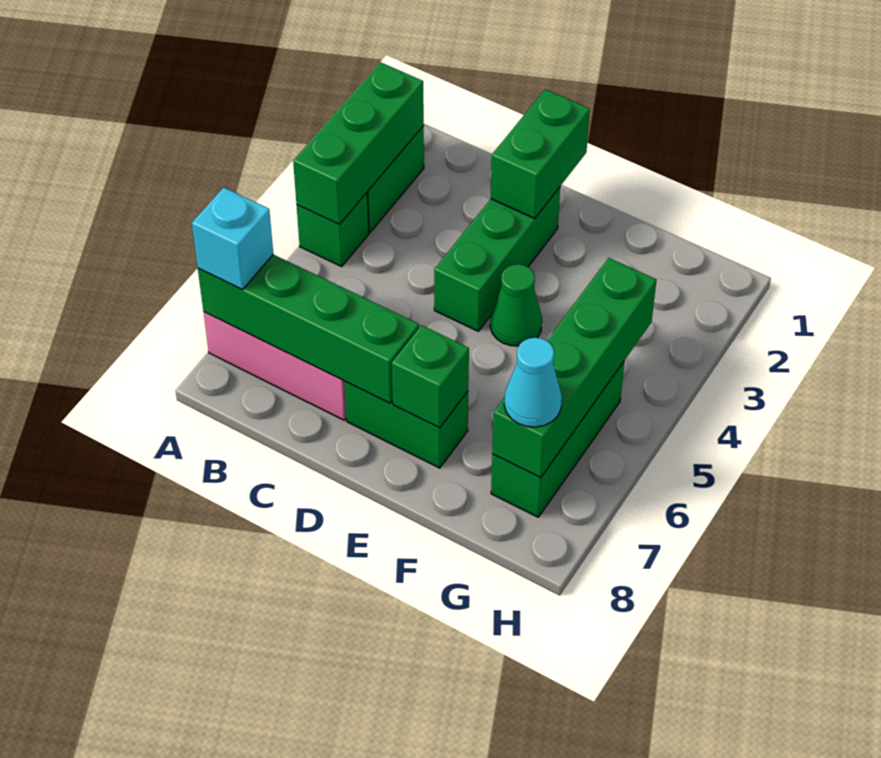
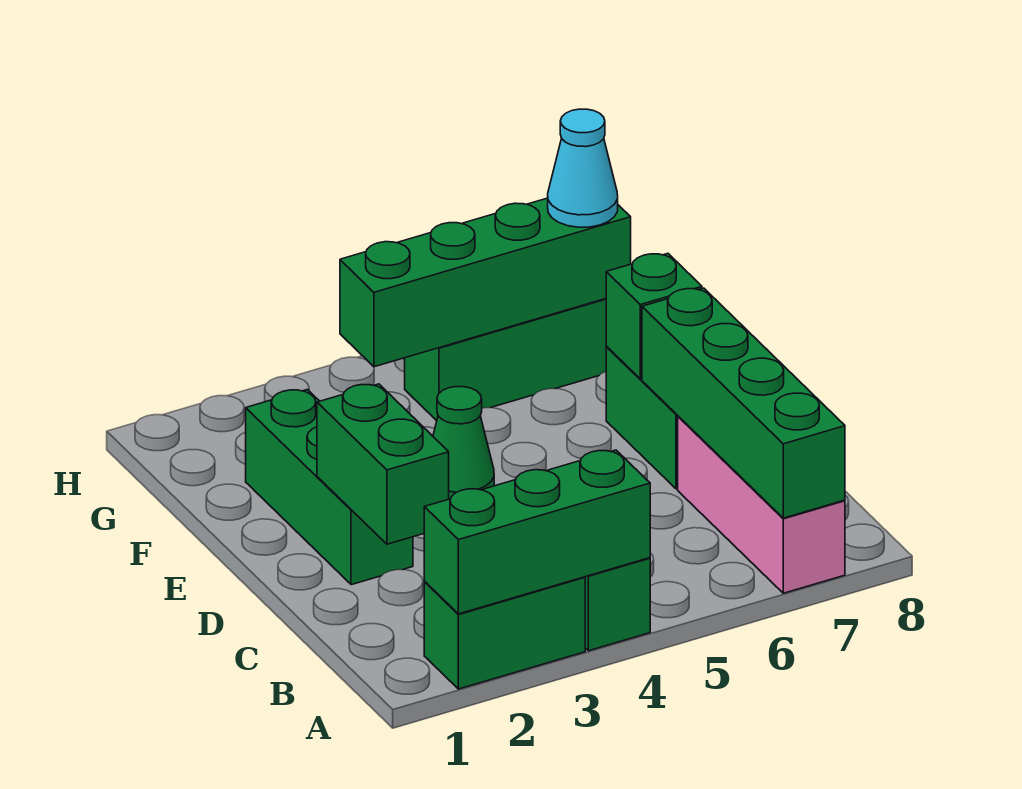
cyan 1x1 brick [192,187,273,289] -> none
green 1x2 brick [491,89,590,219] -> green 1x2 brick turned to [317,384,449,544]
green 1x3 brick [434,187,560,331] -> green 1x3 brick turned to [246,389,413,585]

